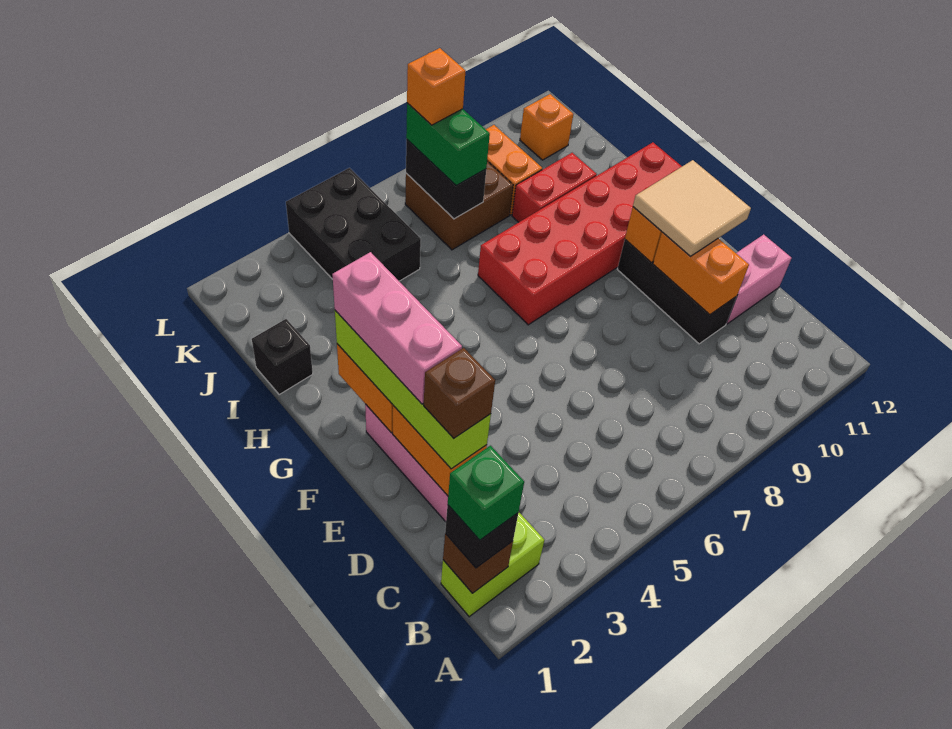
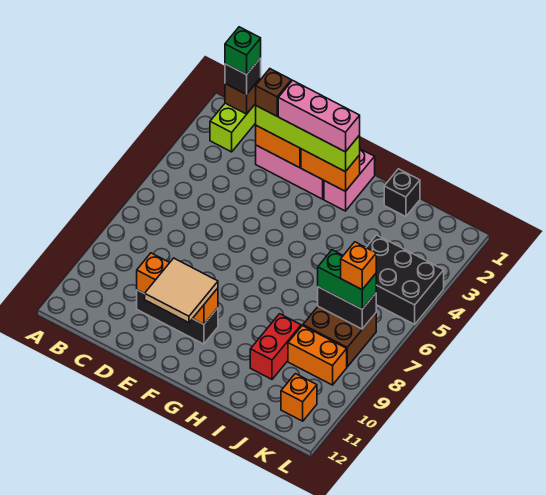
pink 1x2 brick [726,234,792,324] -> pink 1x2 brick moved to [324,149,375,211]
red 2x6 brick [478,142,682,325] -> none

